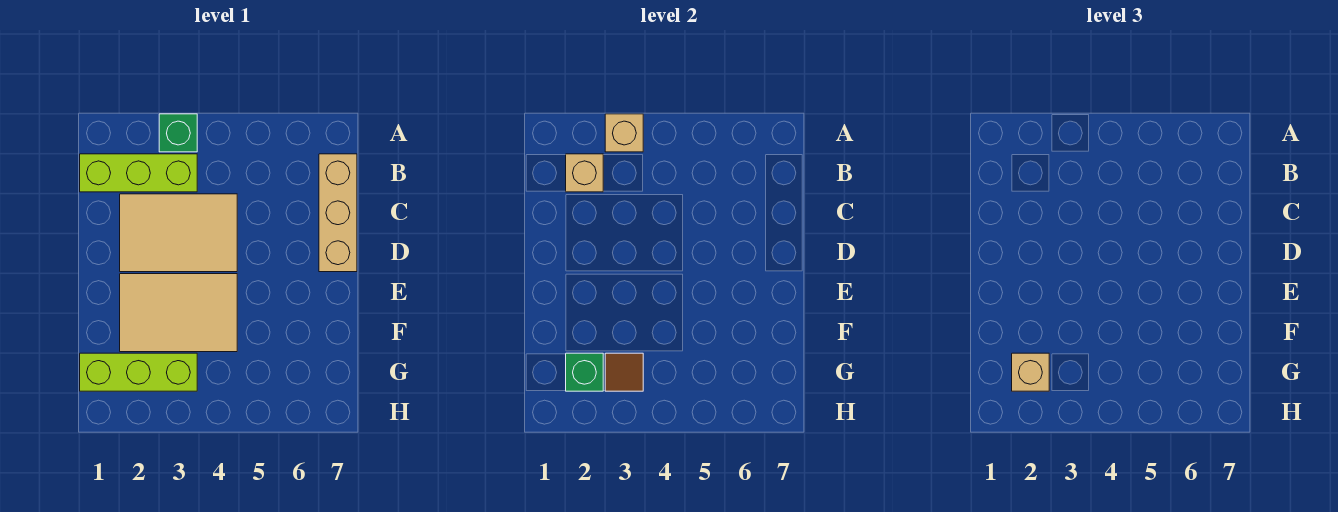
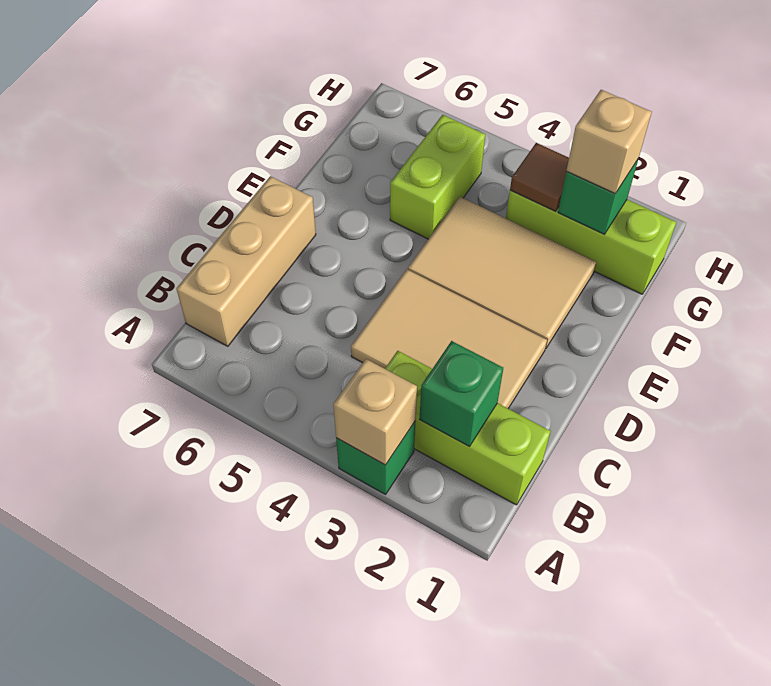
tan 1x1 brick [566,154,603,192] -> green 1x1 brick [420,341,503,446]
none -> lime 1x2 brick [390,115,485,239]

